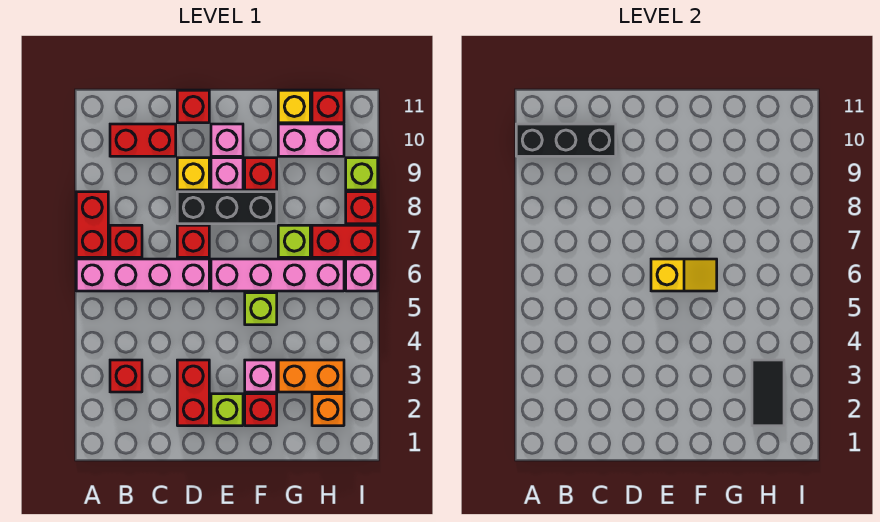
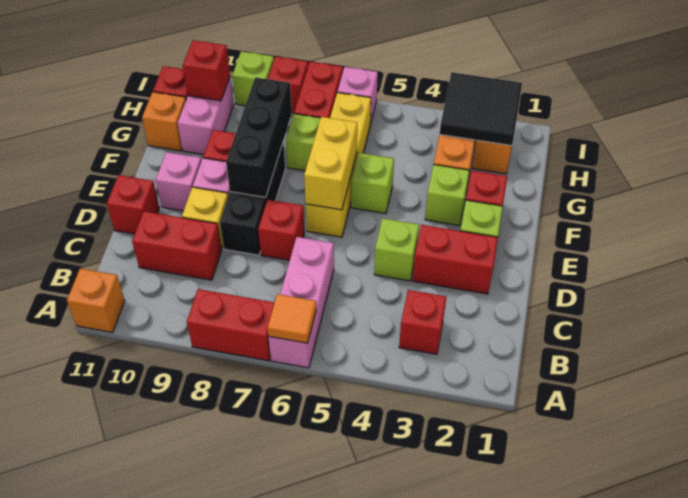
pink 1x4 brick [76,259,209,291] -> pink 1x3 brick [268,237,334,368]
none -> orange 1x1 tile [268,294,316,343]
black 1x3 brick [516,124,616,156] -> black 1x3 brick moved to [226,77,292,197]
none -> orange 1x1 brick [67,269,125,333]
red 1x1 brick [110,225,142,257] -> red 1x1 brick moved to [183,40,230,101]
red 1x2 brick [110,124,176,156] -> red 1x2 brick turned to [132,211,222,280]
none -> lime 1x1 brick [374,218,419,281]
pink 1x4 brick [211,259,344,291] -> yellow 1x4 brick [306,92,371,237]
yellow 1x2 slope [651,259,717,291] -> yellow 1x2 brick [304,117,357,210]
pink 1x1 brick [245,360,277,392] -> lime 1x1 brick [425,165,469,226]
yellow 1x1 brick [278,90,310,123] -> orange 1x1 brick [142,92,186,151]
black 1x2 tile [752,360,784,426] -> black 2x2 tile [440,72,522,146]

